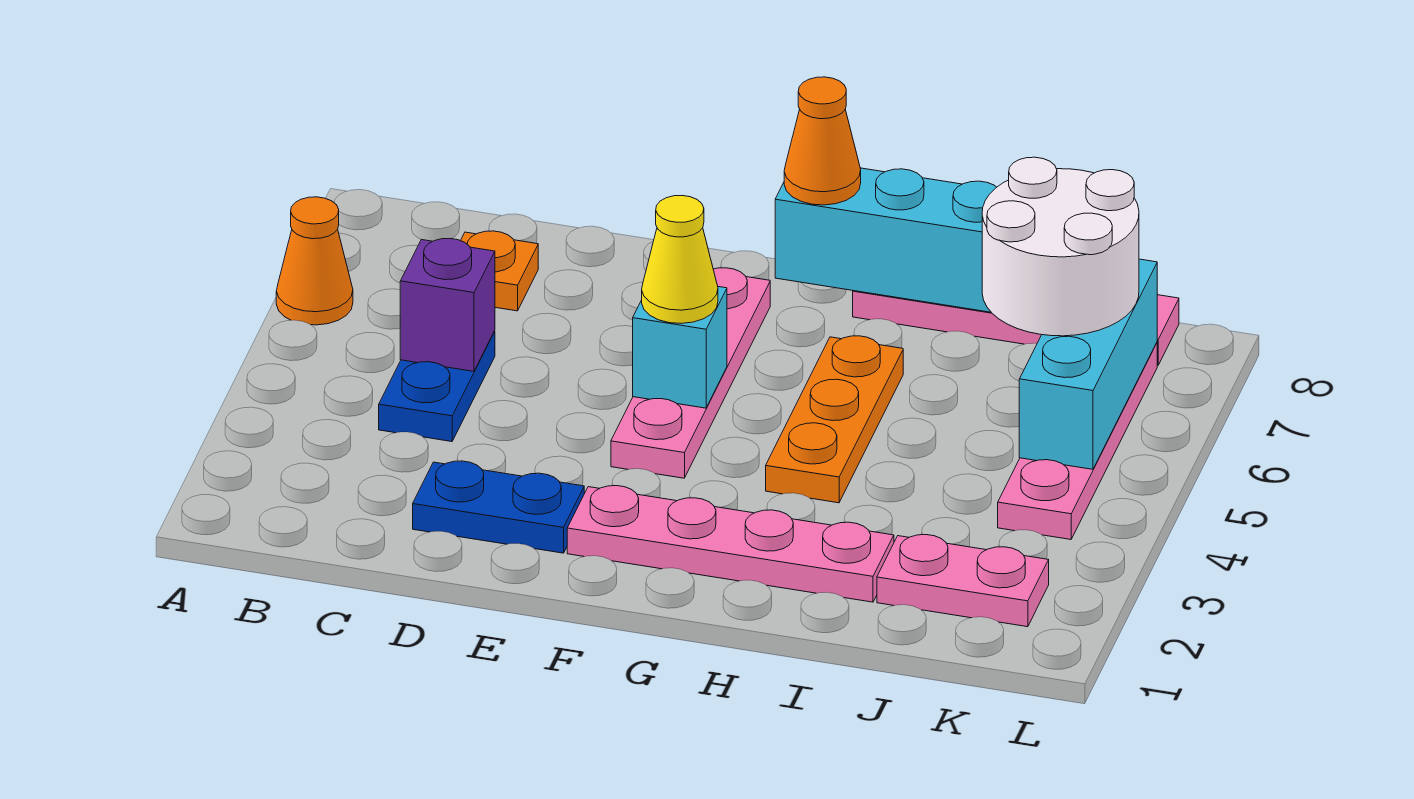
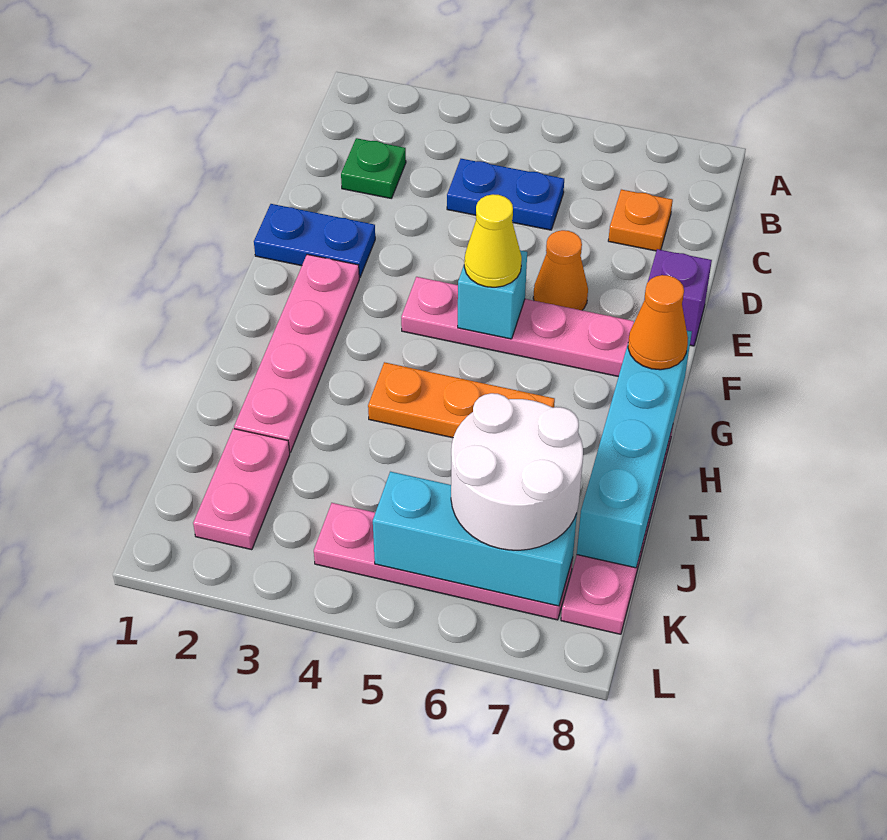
orange 1x1 cone [276,197,353,325] -> orange 1x1 cone moved to [533,230,588,310]
none -> green 1x1 plate [341,138,406,198]
purple 1x1 brick [400,239,495,371] -> purple 1x1 brick moved to [644,249,712,346]
blue 1x2 plate [413,461,584,553] -> blue 1x2 plate turned to [254,204,375,278]

